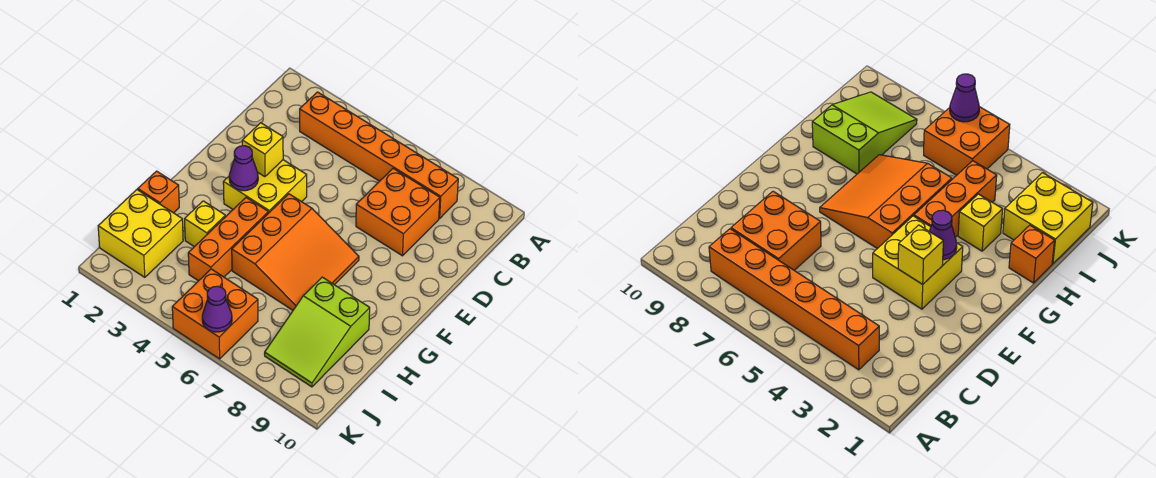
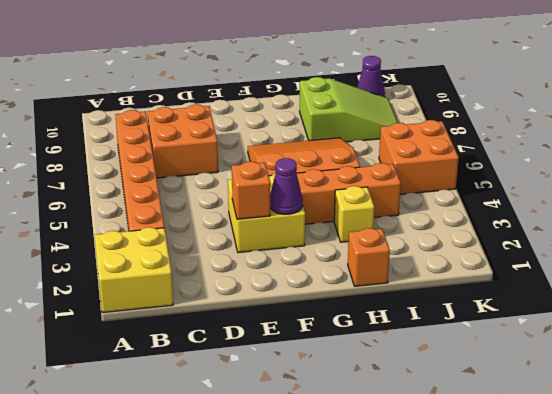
yellow 1x1 brick [242,123,283,177] -> orange 1x1 brick [232,161,270,219]
yellow 2x2 brick [98,190,183,277] -> yellow 2x2 brick moved to [95,227,173,313]
purple 1x1 cone [202,286,232,332] -> purple 1x1 cone moved to [357,56,385,97]

